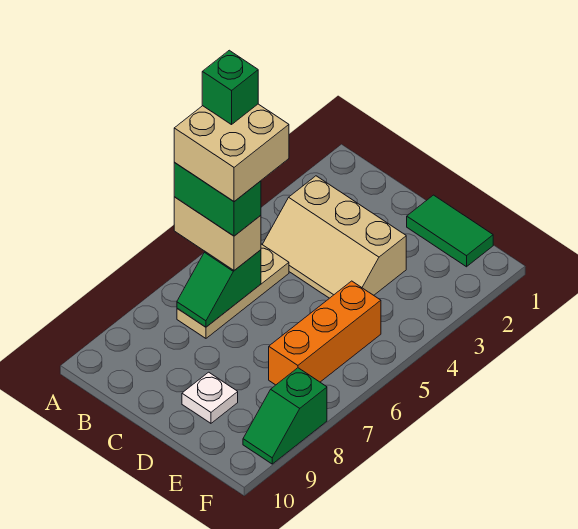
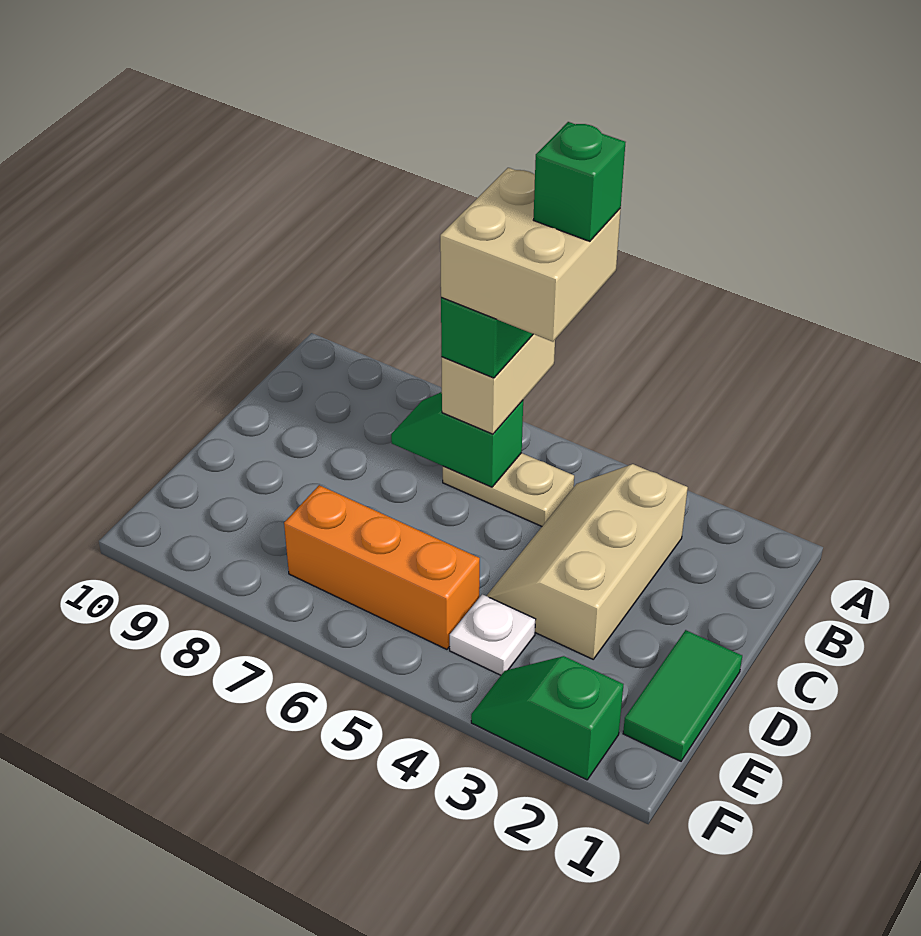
tan 1x3 plate [177,244,289,338] -> tan 1x2 plate [443,453,574,526]
white 1x1 plate [182,372,238,423] -> white 1x1 plate moved to [450,594,536,675]
green 1x2 slope [243,368,327,464] -> green 1x2 slope moved to [471,656,623,780]

